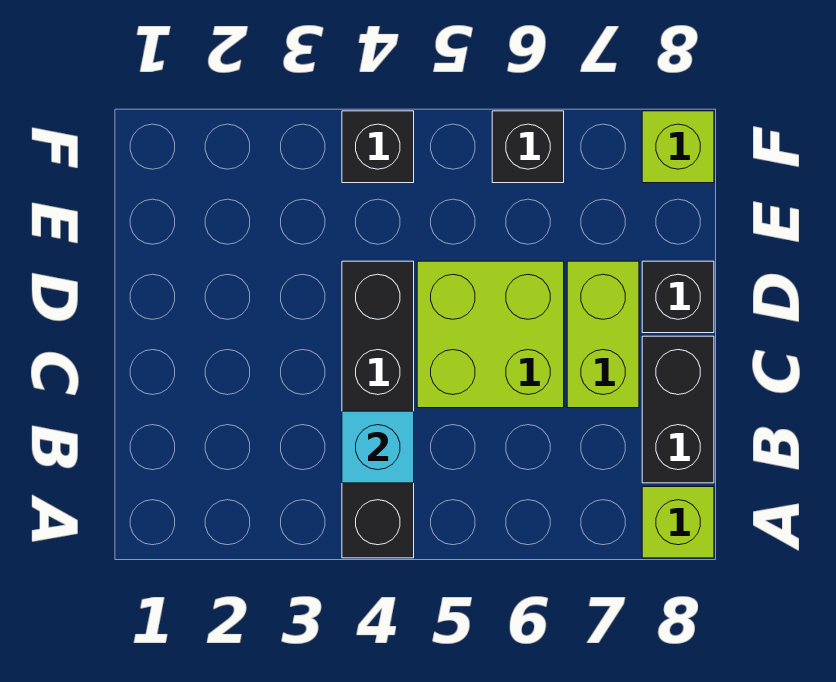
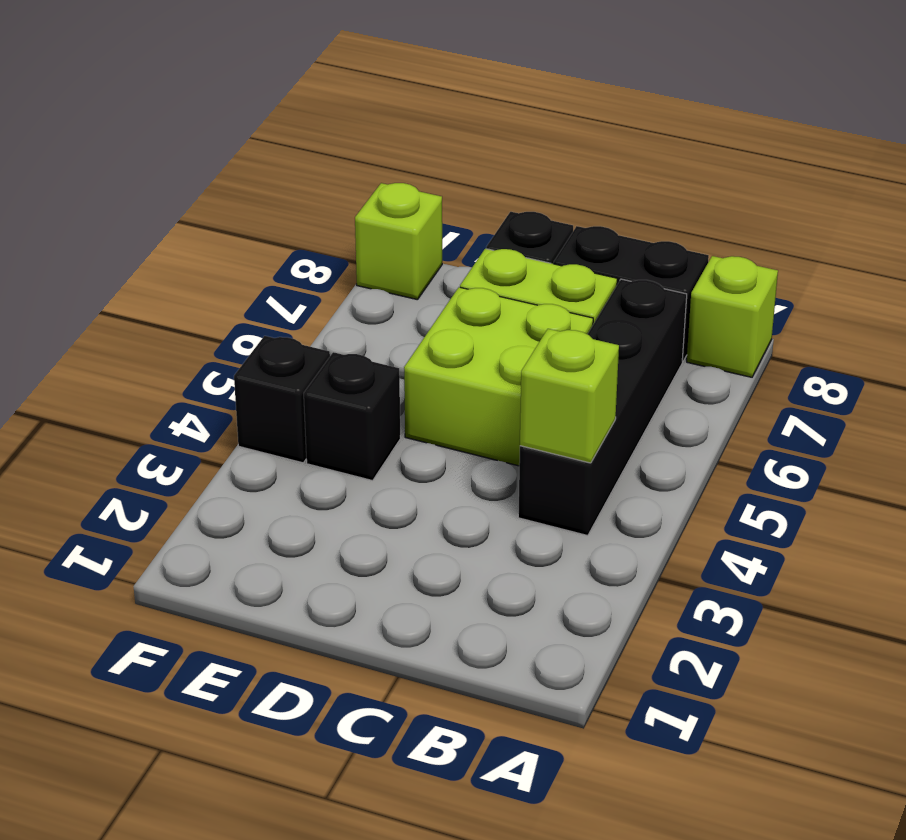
black 1x4 brick [342,261,414,558] -> black 1x4 brick turned to [518,279,687,536]
cyan 1x1 brick [342,411,414,483] -> lime 1x1 brick [520,329,619,463]
black 1x1 brick [492,111,564,183] -> black 1x1 brick moved to [304,352,400,481]

